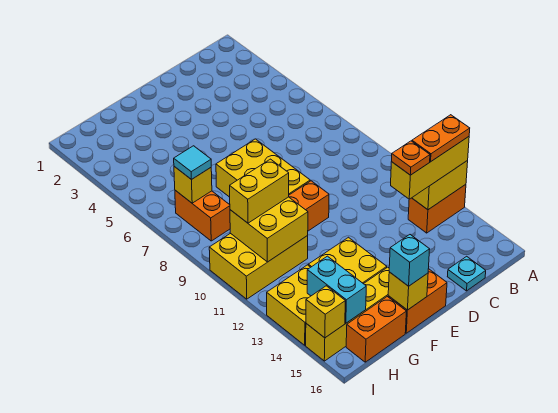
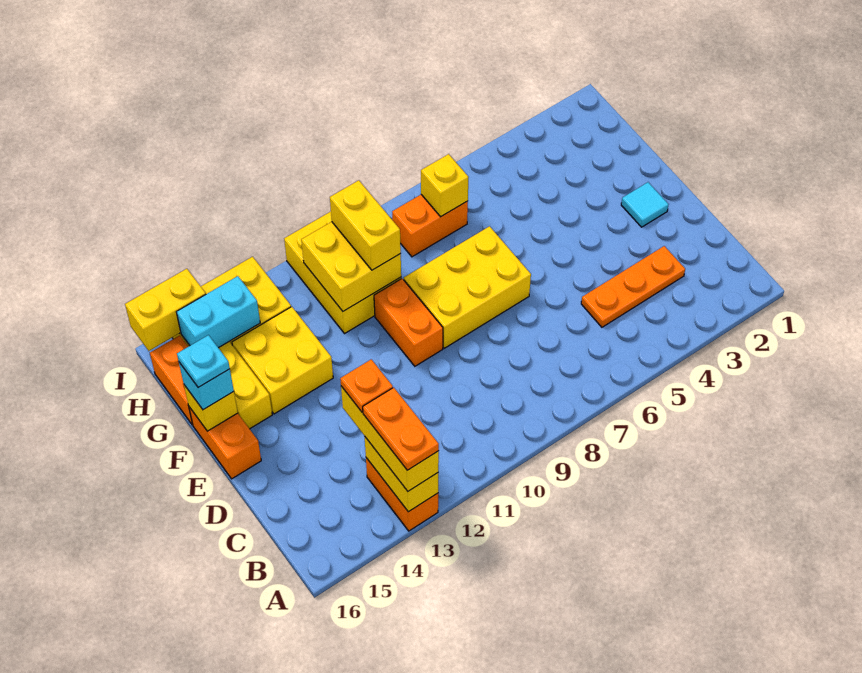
none -> orange 1x3 plate [581,246,685,327]
cyan 1x1 plate [447,256,486,291] -> cyan 1x1 plate moved to [177,335,230,387]
cyan 1x1 tile [174,146,211,180] -> cyan 1x1 tile moved to [621,182,669,227]
yellow 1x1 brick [306,286,345,338] -> yellow 1x2 brick [125,269,206,351]

